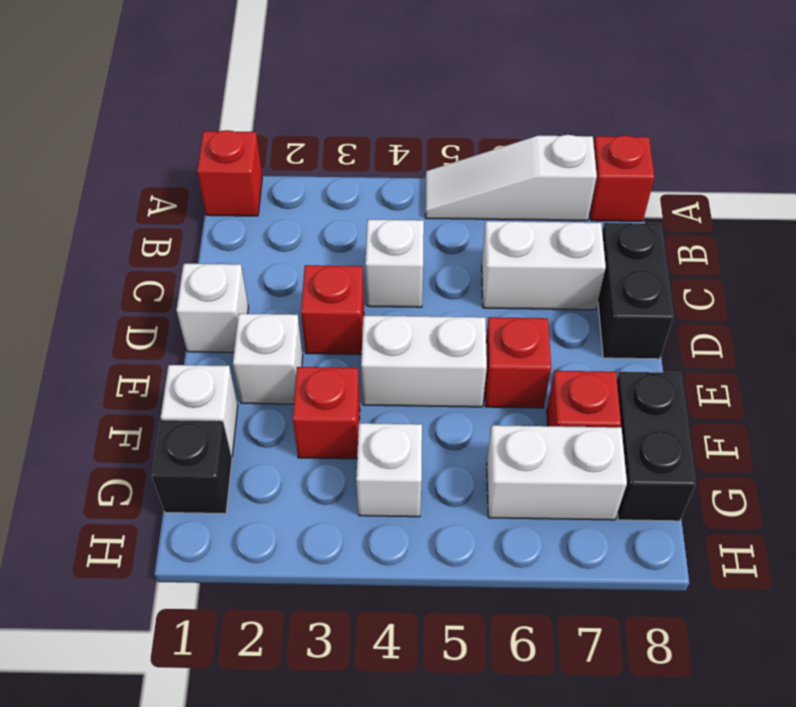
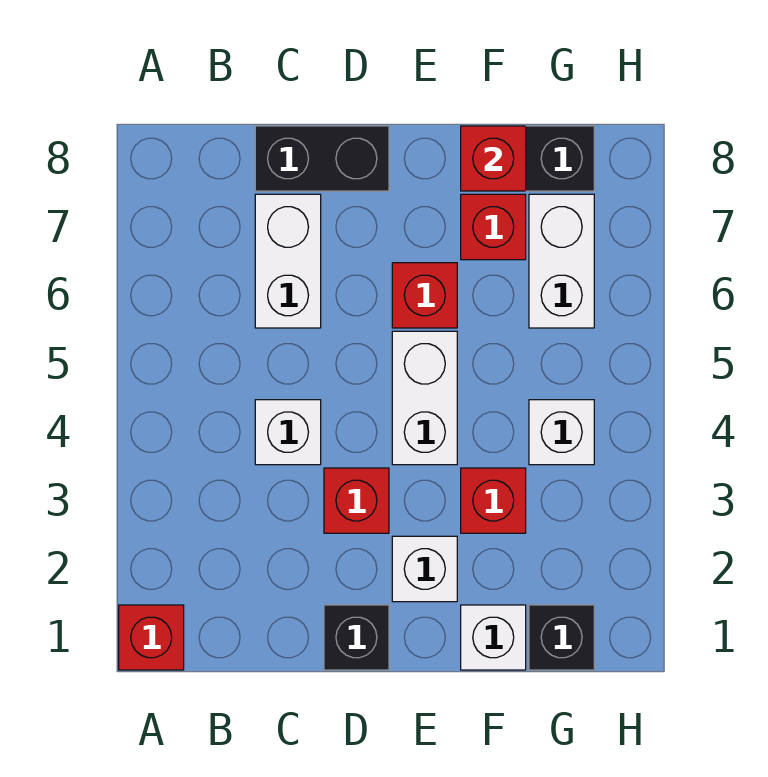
white 1x3 slope [425,135,597,221] -> none
red 1x1 brick [590,136,654,221] -> red 1x1 brick moved to [461,126,526,191]
white 1x1 brick [177,264,248,352] -> black 1x1 brick [324,605,389,670]

